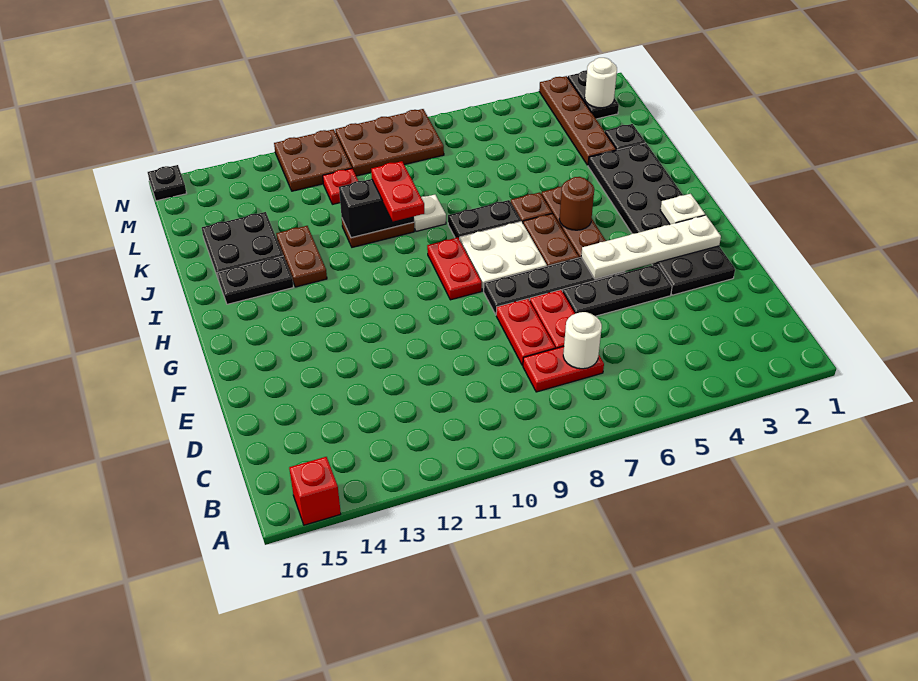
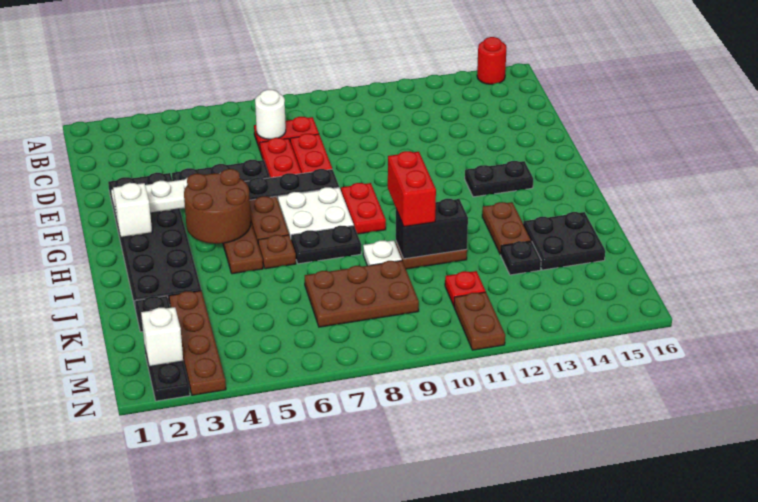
red 1x1 brick [289,457,341,525] -> red 1x1 round brick [477,37,507,84]
white 1x1 plate [660,194,705,224] -> white 1x1 brick [113,183,152,237]
brown 1x1 round brick [559,177,594,230] -> brown 2x2 round brick [184,169,251,244]
red 1x2 plate [371,161,424,221] -> red 1x2 brick [388,151,436,227]
black 1x2 plate [217,256,293,304] -> black 1x2 plate moved to [465,161,533,197]
white 1x1 round brick [585,58,617,108] -> white 1x1 brick [141,307,183,367]
brown 2x3 plate [335,109,444,176] -> brown 2x3 plate moved to [305,261,419,327]
brown 2x2 plate [274,129,352,191] -> brown 1x2 plate [454,292,505,350]
black 1x1 plate [148,165,187,201] -> black 1x1 plate moved to [500,241,541,275]

